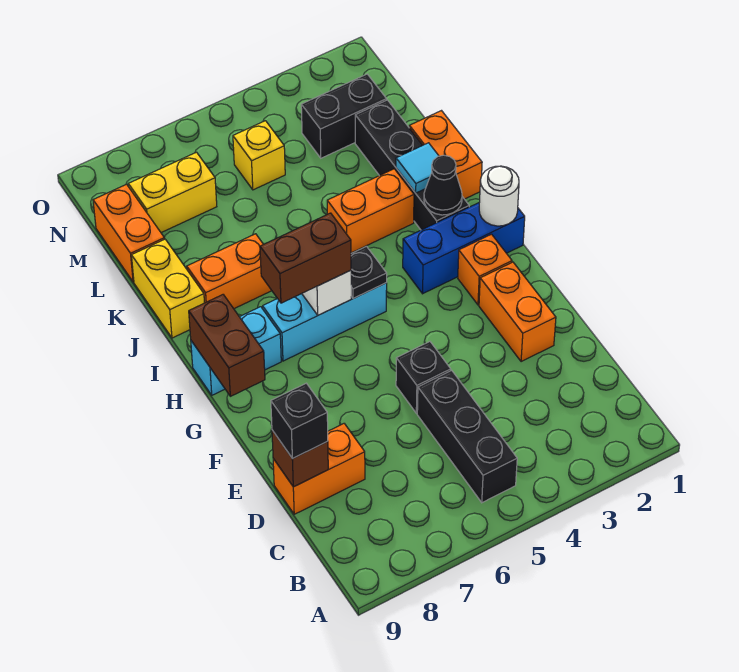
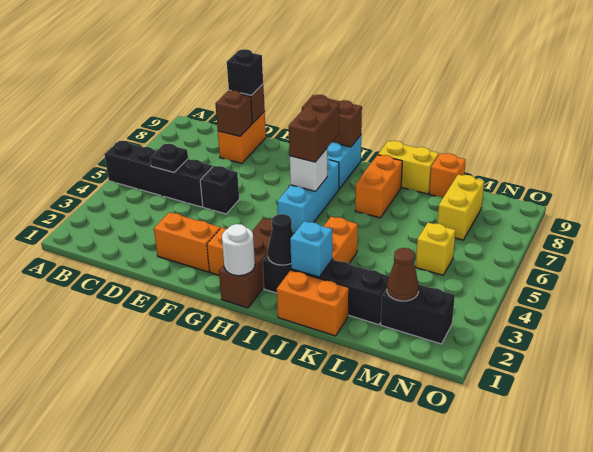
black 1x3 brick [417,370,517,503] -> black 1x4 brick [104,141,213,207]
none -> brown 1x1 brick [215,91,252,136]
blue 1x3 brick [403,203,525,294] -> brown 1x3 brick [219,218,273,308]
black 1x1 plate [351,246,387,298] -> black 1x1 plate moved to [150,144,188,172]
cyan 1x1 tile [396,143,439,193] -> cyan 1x1 brick [290,221,332,277]
orange 1x2 brick [93,184,164,282] -> orange 1x1 brick [429,153,466,198]
black 1x2 brick [301,74,387,158] -> black 1x2 brick turned to [381,285,455,344]
none -> brown 1x1 cone [387,248,419,301]

